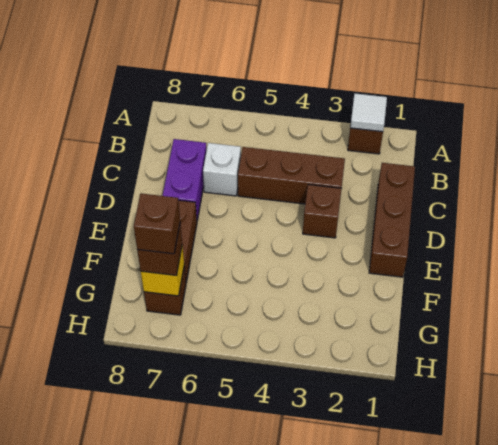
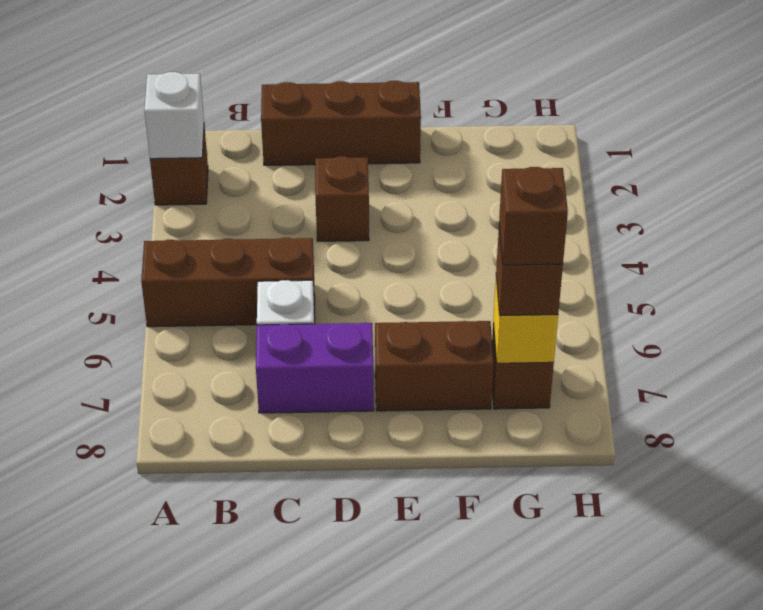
white 1x1 tile [350,94,387,132] -> white 1x1 brick [144,72,204,159]
brown 1x3 brick [238,147,345,204] -> brown 1x3 brick turned to [141,238,315,327]

